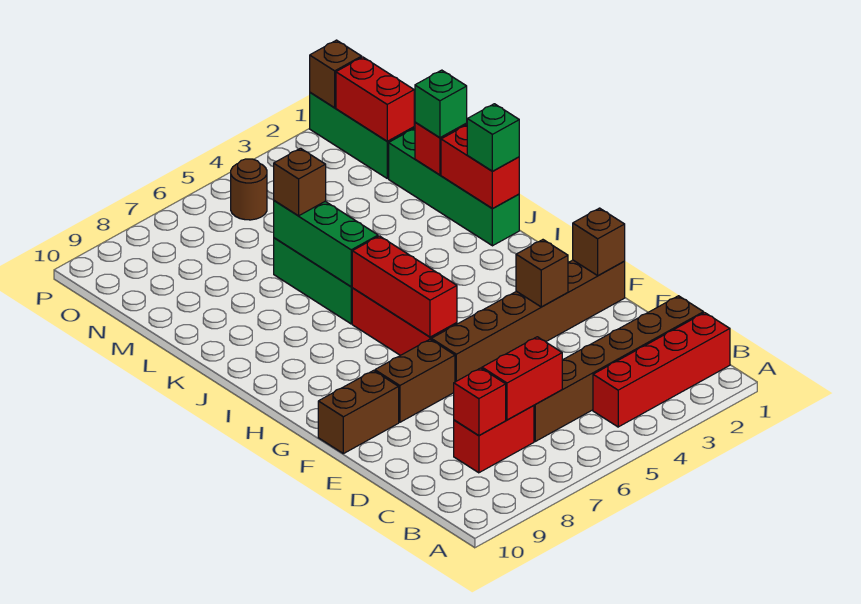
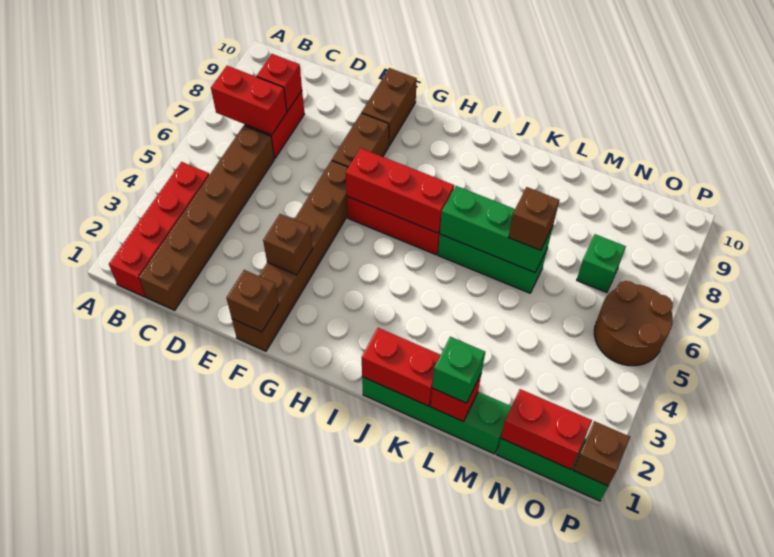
red 1x2 brick [482,337,562,420] -> red 1x2 brick turned to [211,66,287,135]
green 1x1 brick [467,104,519,171] -> green 1x1 brick moved to [577,234,626,293]
brown 1x1 round brick [231,159,267,220] -> brown 2x2 round brick [594,281,673,366]

